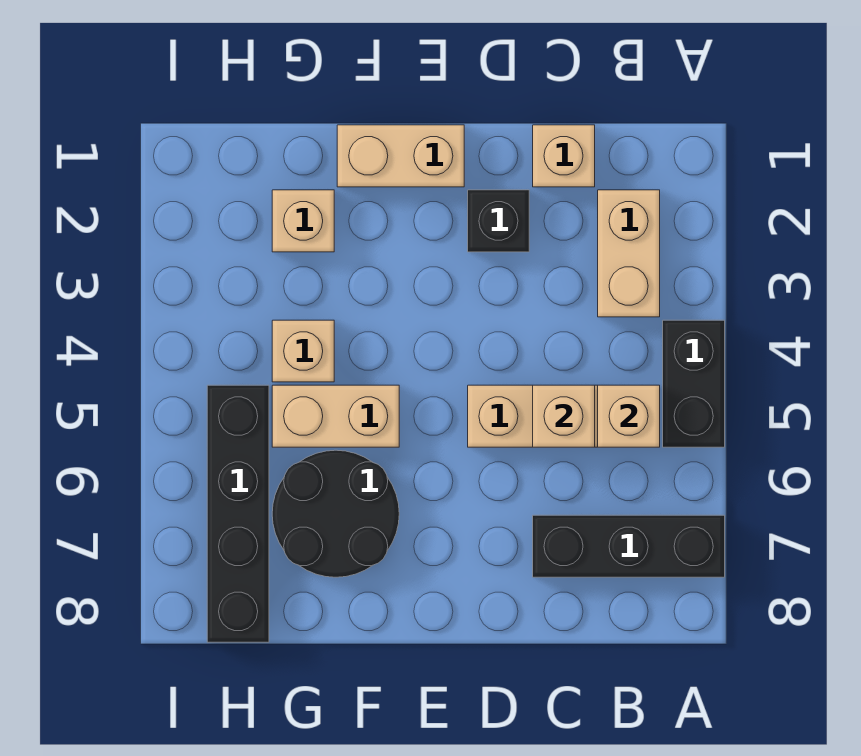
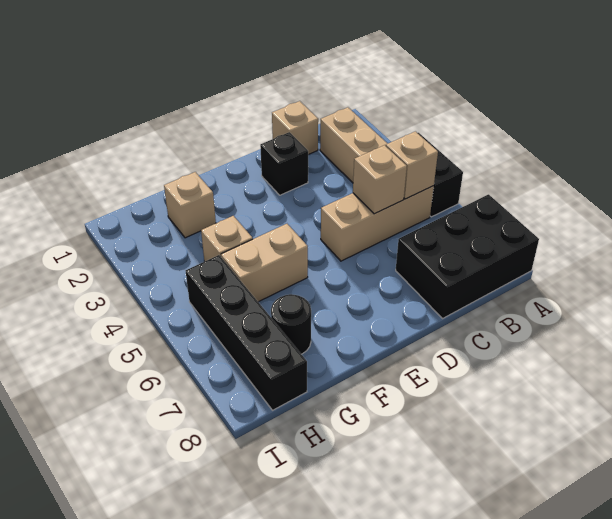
black 1x3 brick [533,515,725,577] -> black 2x3 brick [396,194,539,318]
tan 1x2 brick [337,125,464,187] -> none
black 2x2 round brick [272,450,399,577] -> black 1x1 round brick [271,294,311,354]

